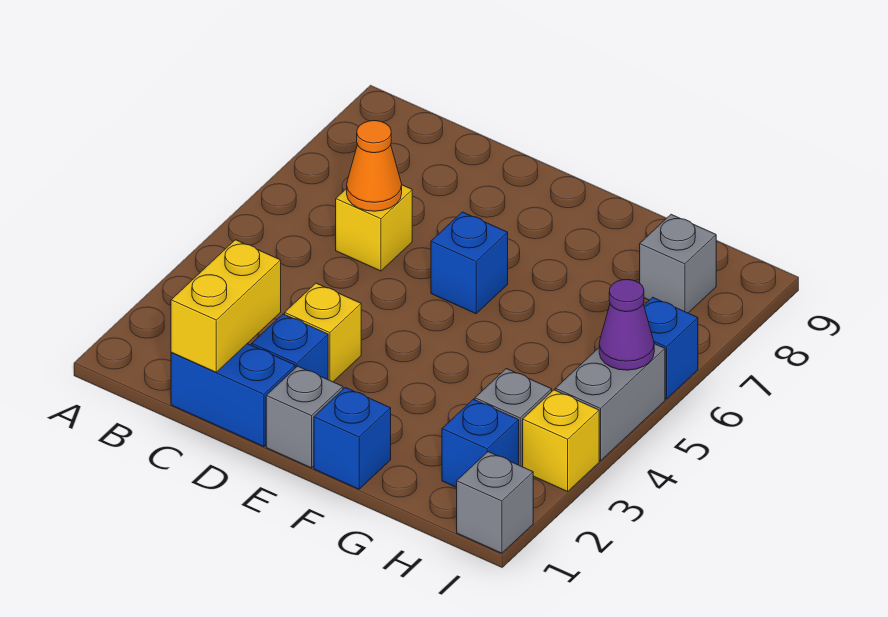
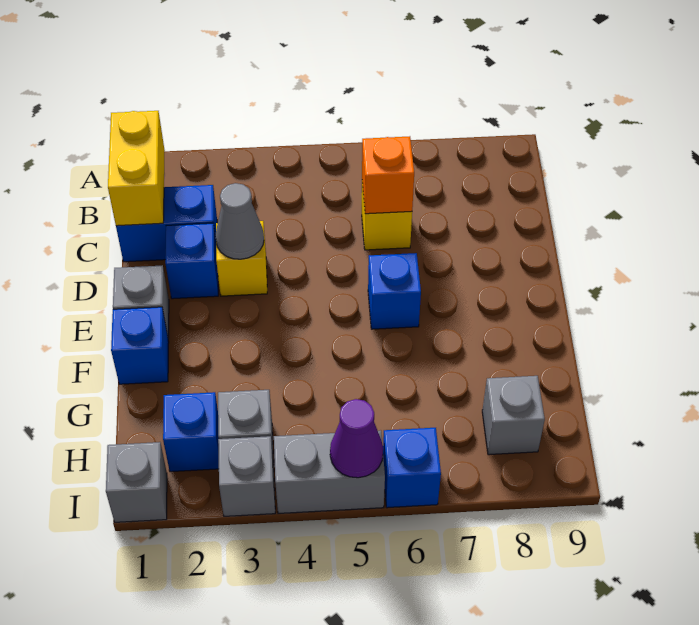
blue 1x2 brick [171,344,295,447] -> blue 1x2 brick turned to [116,185,217,262]
yellow 1x2 brick [171,240,281,372] -> yellow 1x2 brick turned to [108,111,165,226]
orange 1x1 cone [347,121,402,211] -> orange 1x1 brick [362,136,414,214]
none -> grey 1x1 cone [215,183,264,259]
yellow 1x1 brick [523,390,599,492] -> grey 1x1 brick [218,436,275,516]

